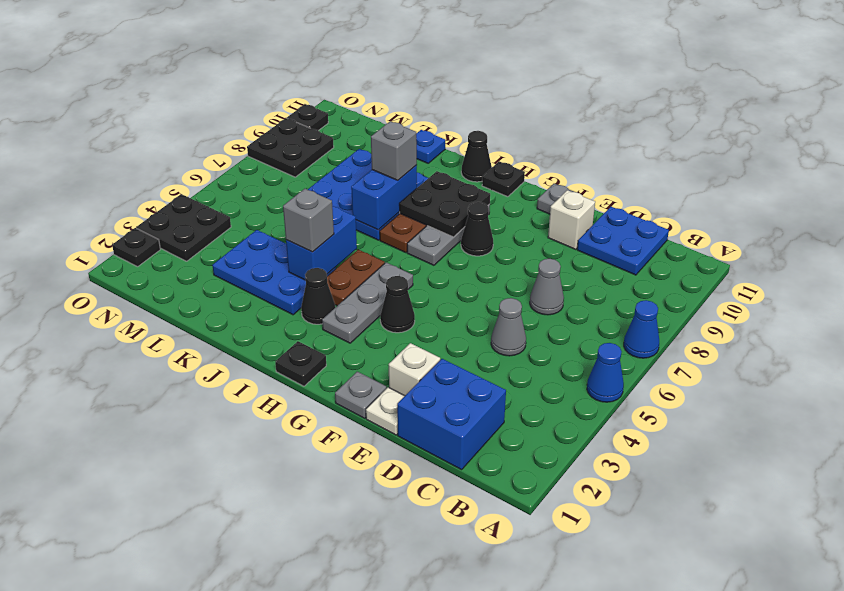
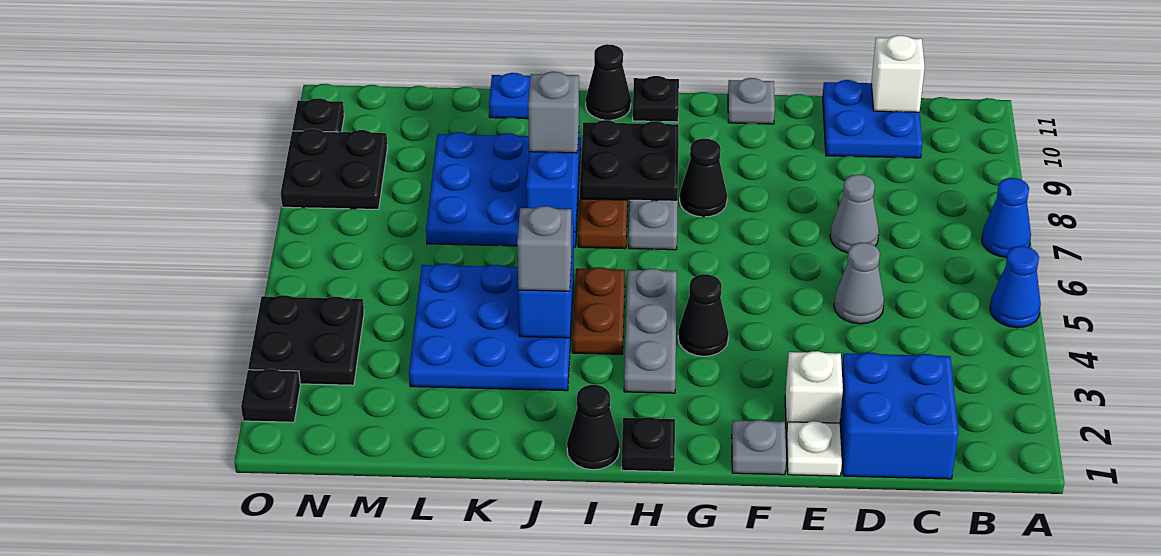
white 1x1 brick [548,190,595,249] -> white 1x1 brick moved to [871,35,925,112]
black 1x1 cone [301,268,335,324] -> black 1x1 cone moved to [567,385,620,470]
blue 2x3 plate [212,230,336,315] -> blue 3x3 plate [409,264,574,391]

